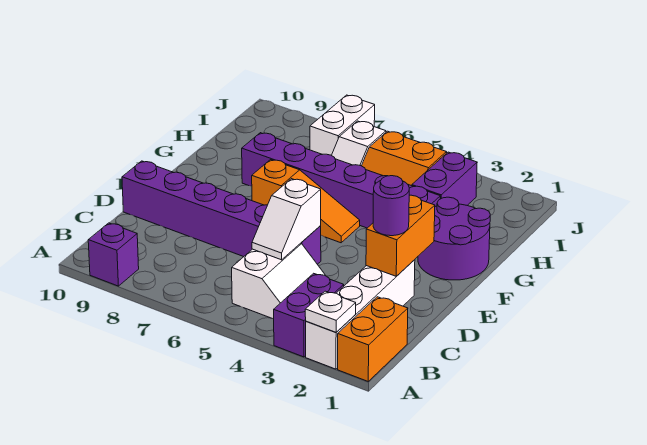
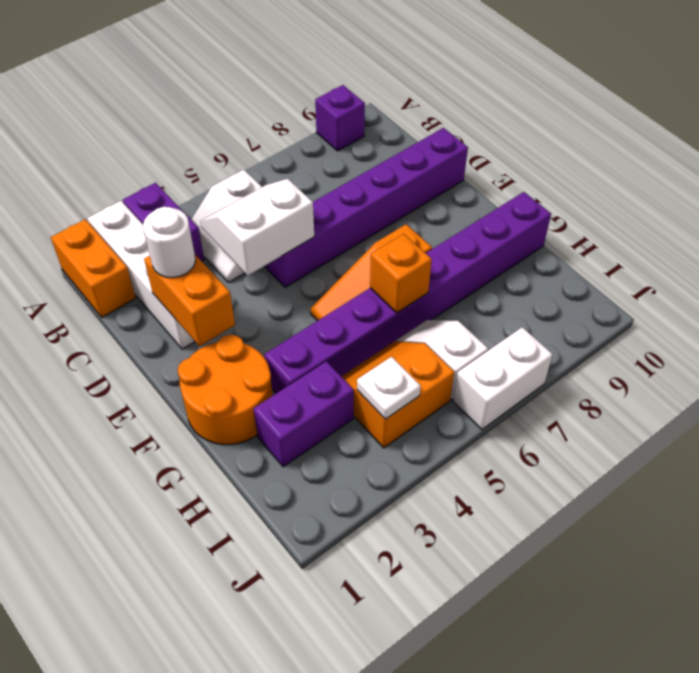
white 1x1 plate [305,291,356,332] -> white 1x1 plate moved to [357,357,421,419]
white 1x2 slope [252,179,321,260] -> white 2x2 slope [200,179,314,275]
purple 1x1 round brick [373,176,409,236] -> white 1x1 round brick [143,207,196,278]
purple 2x2 round brick [418,197,490,280] -> orange 2x2 round brick [178,335,273,445]
purple 1x6 brick [242,133,440,228] -> purple 1x8 brick [264,192,551,393]
none -> orange 1x1 brick [370,234,432,313]
purple 1x2 brick [412,152,477,205] -> purple 1x2 brick turned to [253,361,354,467]
white 1x2 brick [310,95,375,155] -> white 1x2 brick turned to [453,327,553,430]

